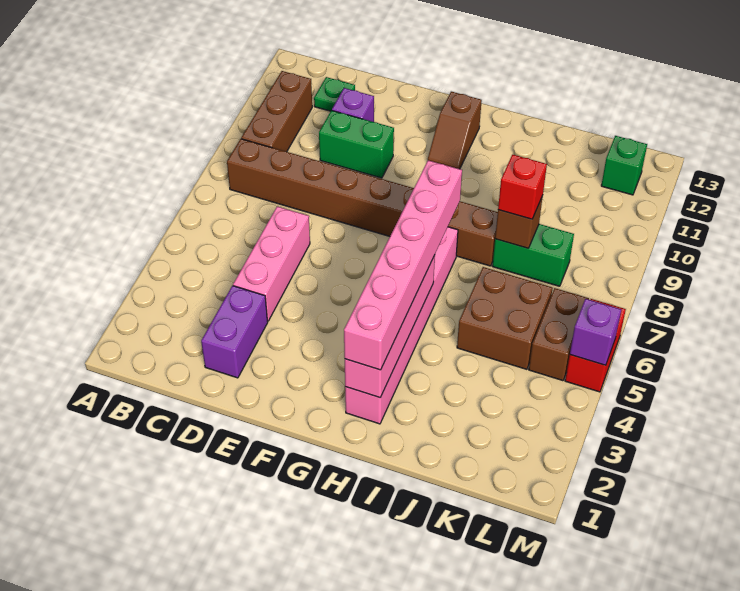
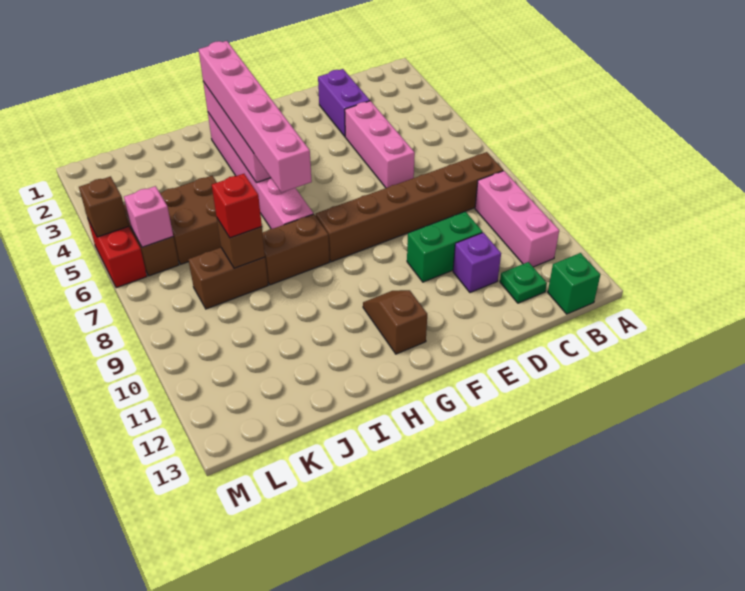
brown 1x3 brick [241,71,312,152] -> pink 1x3 brick [475,171,559,267]
green 1x2 brick [492,224,574,286] -> brown 1x2 brick [188,248,268,309]
none -> pink 1x1 brick [124,186,173,247]
green 1x1 brick [601,136,647,195] -> green 1x1 brick moved to [548,253,600,314]
purple 1x1 brick [570,299,621,365] -> brown 1x1 brick [79,176,129,237]

